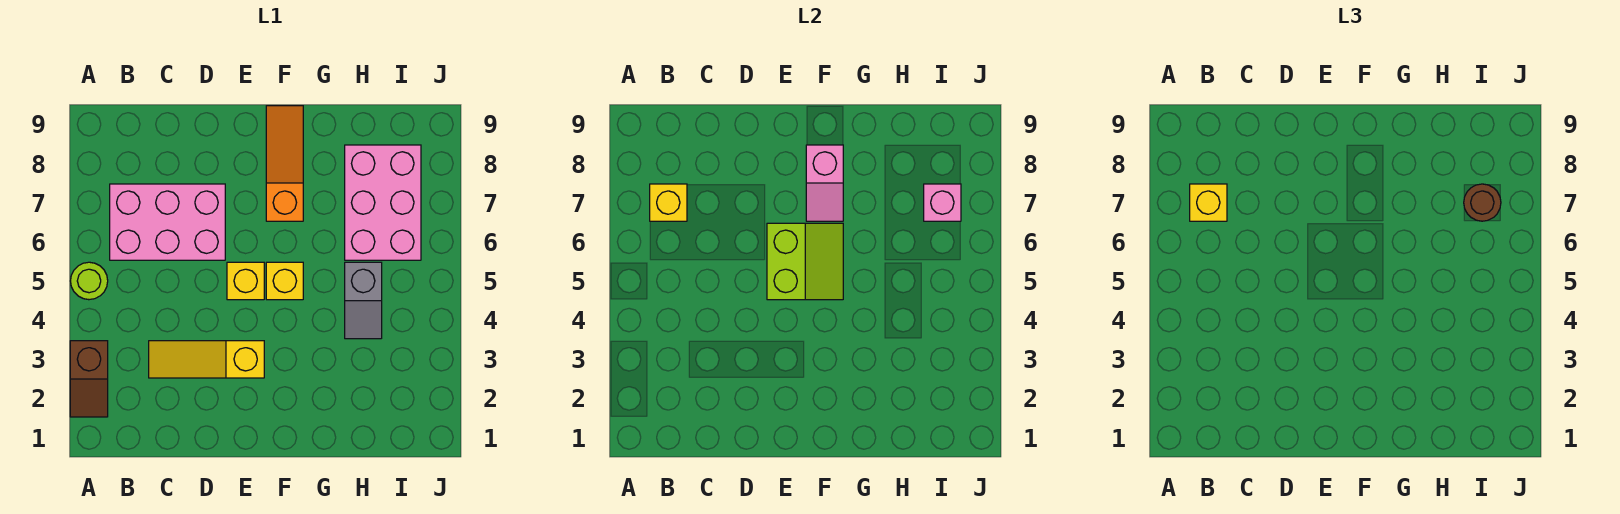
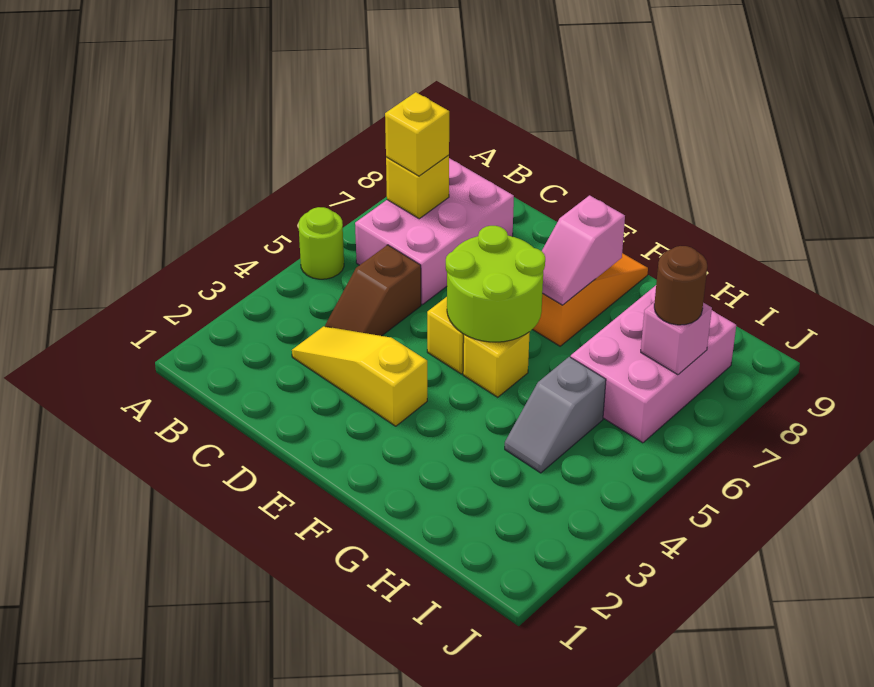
brown 1x2 slope [70,341,108,417] -> brown 1x2 slope moved to [325,245,421,336]
pink 2x3 brick [110,184,225,260] -> pink 2x3 brick turned to [355,158,514,305]
lime 2x2 slope [767,223,843,300] -> lime 2x2 round brick [446,226,545,342]

